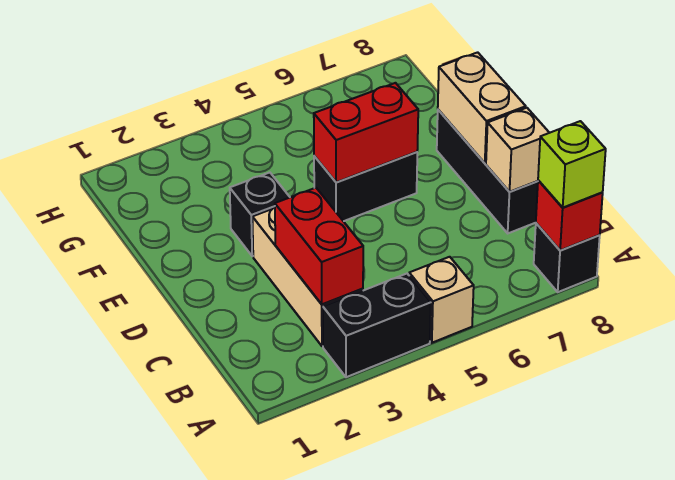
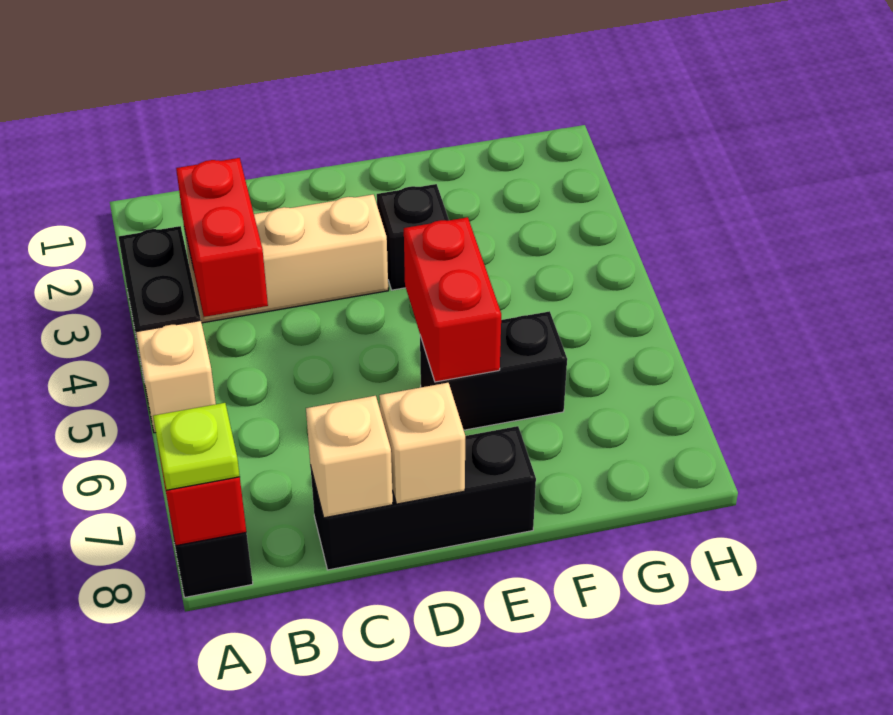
lime 1x1 brick [538,121,606,208] -> lime 1x1 plate [153,403,240,490]
red 1x2 brick [275,188,363,304] -> red 1x2 brick turned to [176,158,268,317]
tan 1x2 brick [438,52,526,163] -> tan 1x1 brick [379,383,465,504]
black 1x2 brick [314,152,417,221] -> black 1x2 brick turned to [420,311,567,430]

